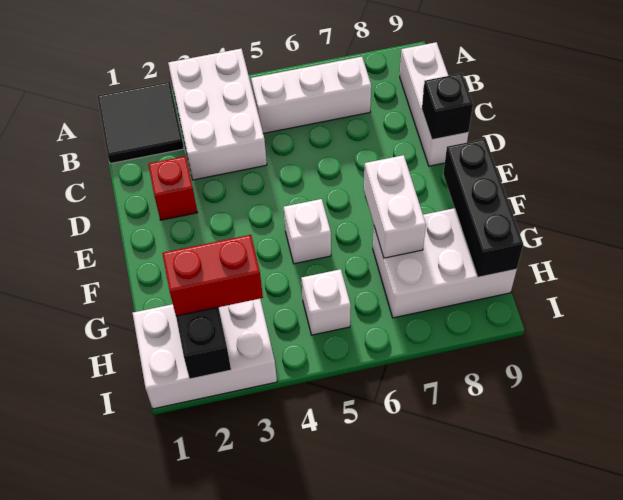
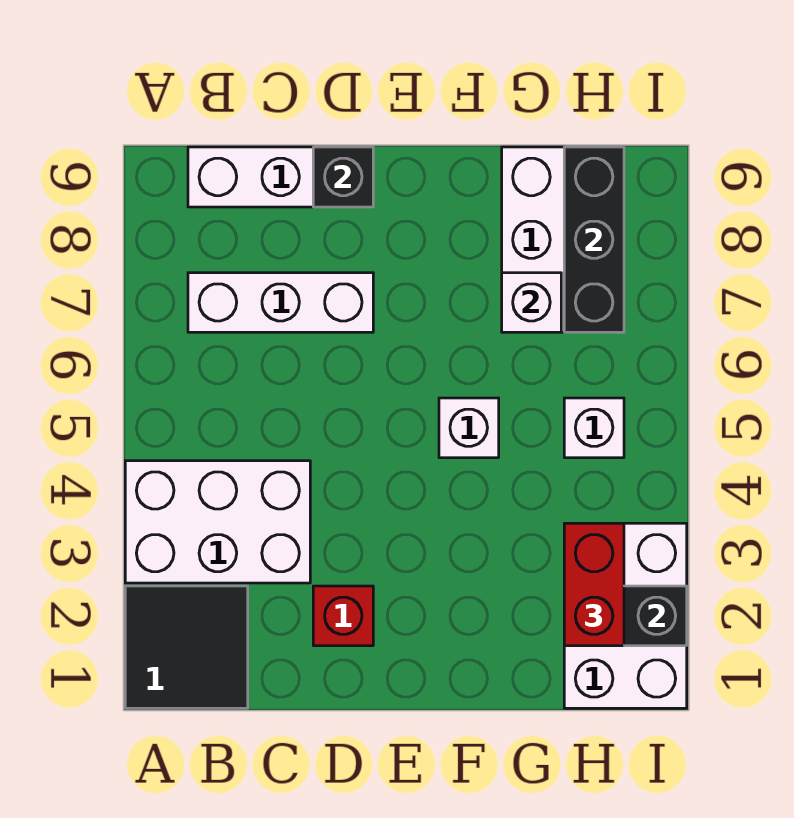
white 1x3 brick [251,57,371,133] -> white 1x3 brick turned to [188,273,373,332]
white 1x2 brick [364,155,426,258] -> white 1x1 brick [502,273,561,332]
black 1x3 brick [443,139,523,277] -> black 1x3 brick turned to [564,147,624,332]

